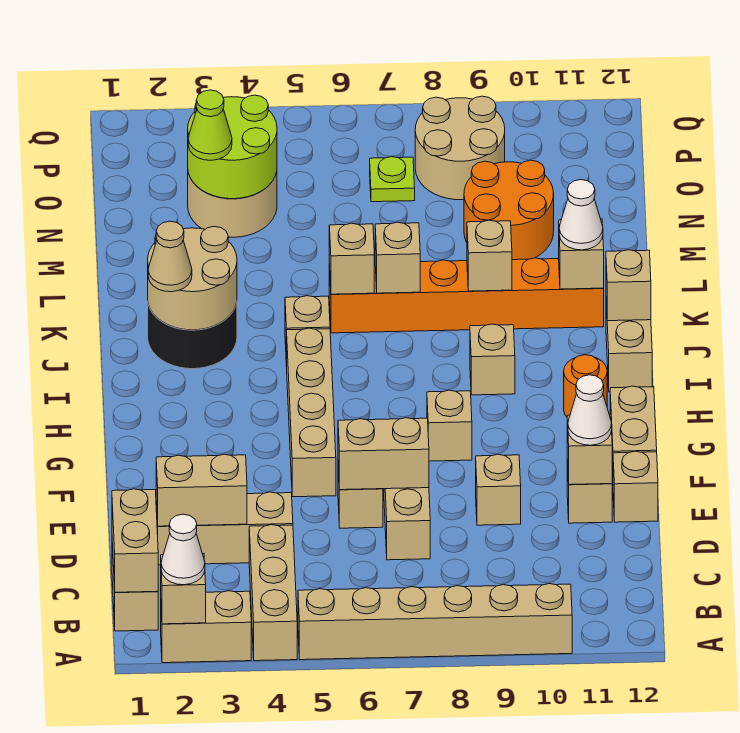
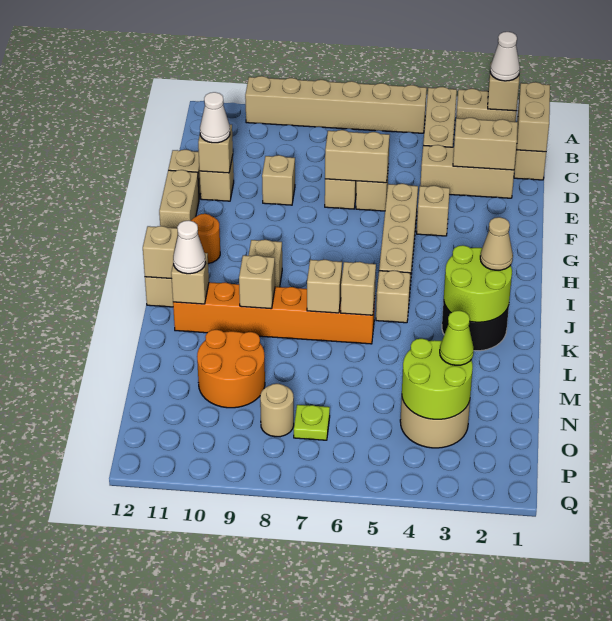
tan 1x1 brick [427,390,472,461] -> tan 1x1 brick moved to [417,186,450,236]
tan 2x2 round brick [148,227,237,330] -> lime 2x2 round brick [444,245,512,322]
tan 2x2 round brick [415,96,505,200] -> tan 1x1 round brick [260,384,294,437]

